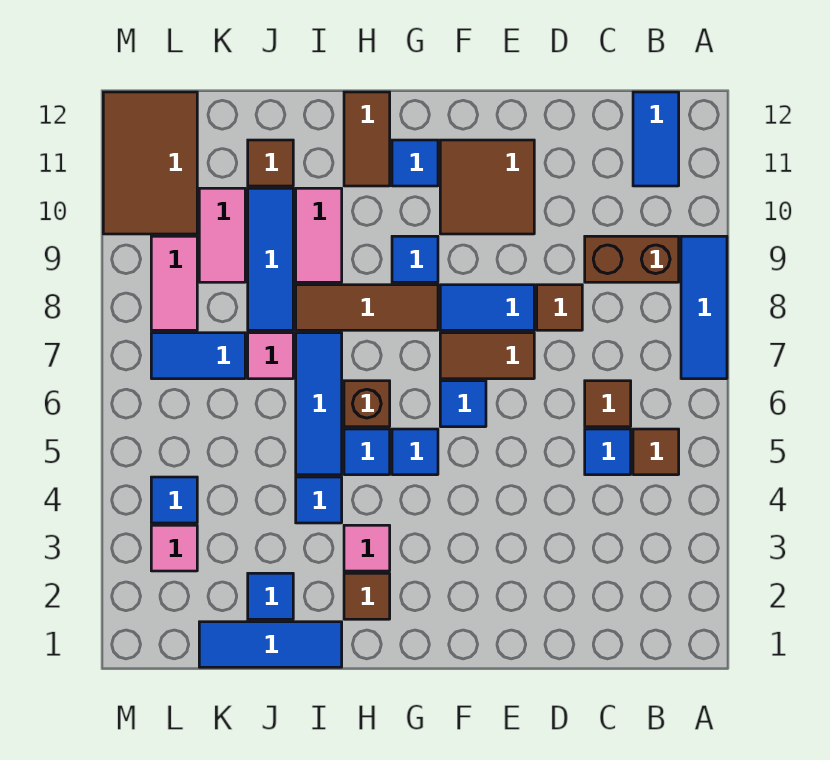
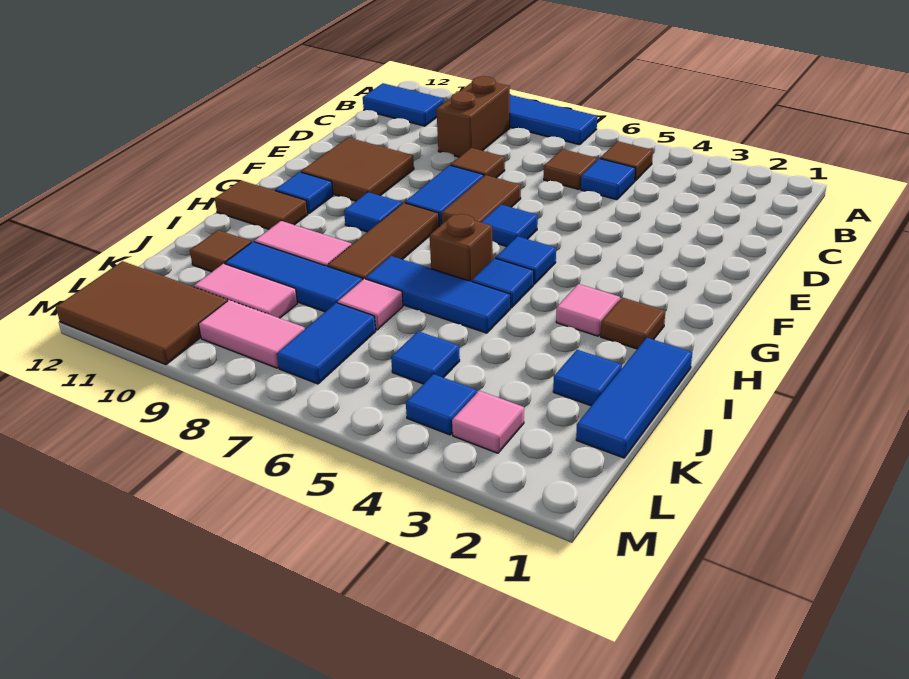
blue 1x1 tile [296,477,342,523] -> blue 1x1 tile moved to [391,331,460,384]

